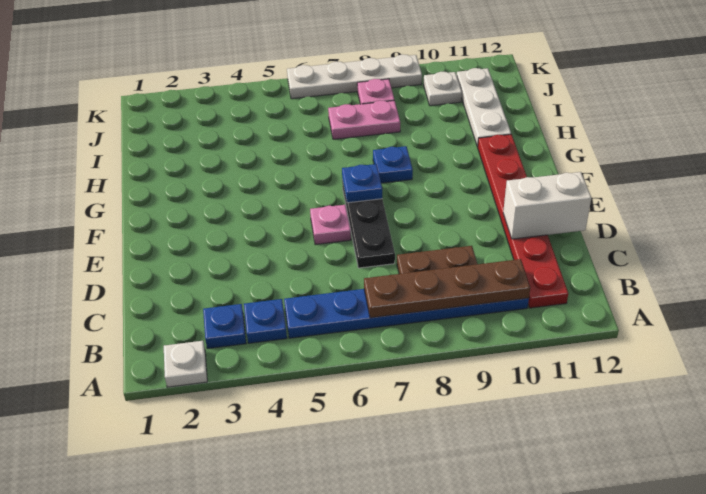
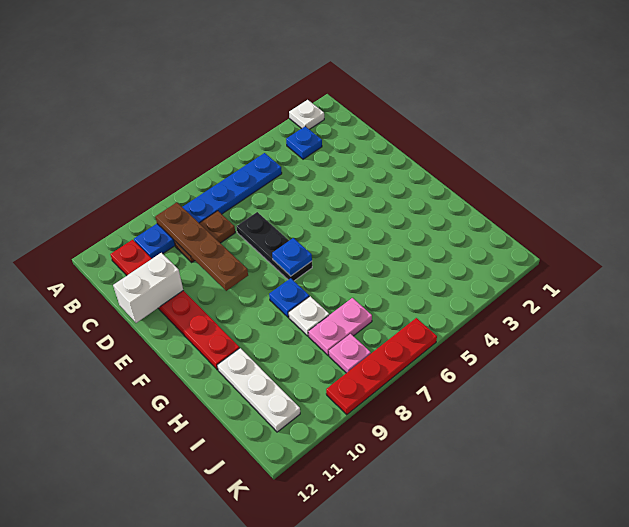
blue 1x1 plate [244,299,287,343] -> none
brown 1x4 plate [364,259,530,318] -> brown 1x4 plate turned to [155,202,248,291]
pink 1x1 plate [310,205,351,245] -> none
white 1x1 plate [424,72,462,106] -> white 1x1 plate moved to [289,296,329,336]
white 1x4 plate [287,54,422,99] -> red 1x4 plate [326,318,437,415]

